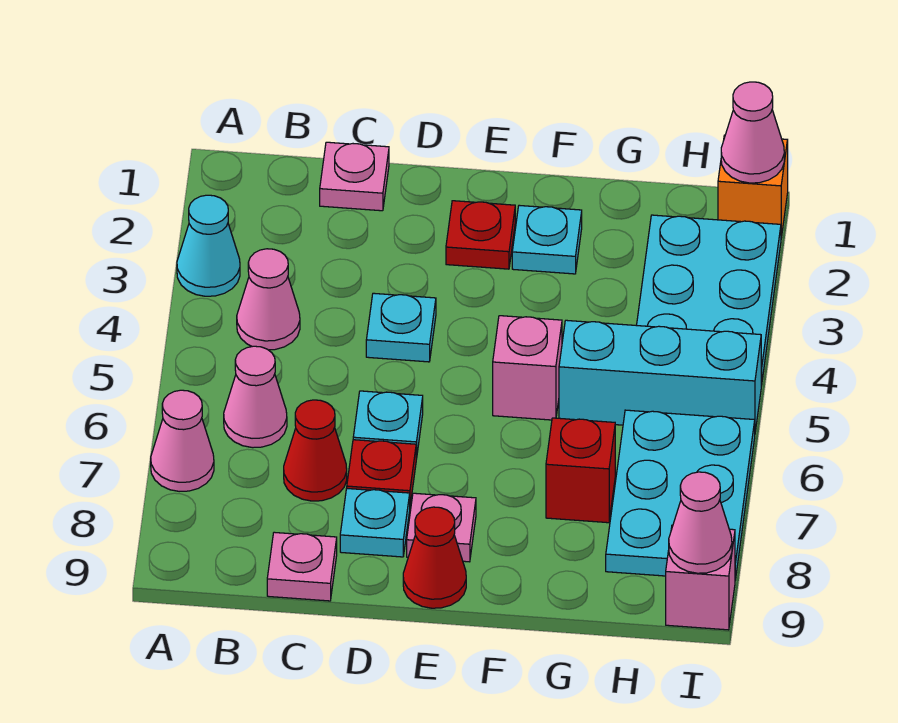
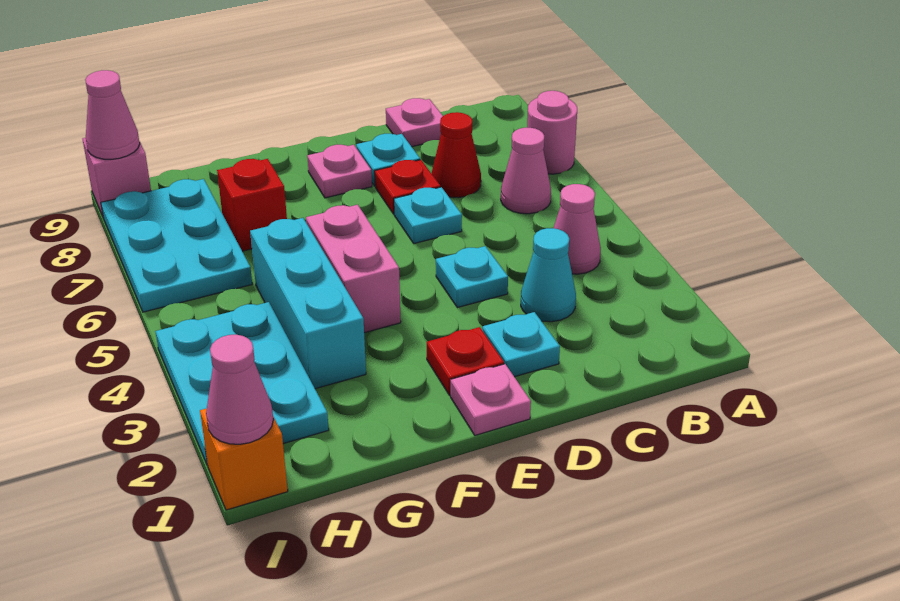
cyan 1x1 cone [177,195,240,296] -> cyan 1x1 cone moved to [521,228,576,322]
pink 1x1 cone [151,390,214,492] -> pink 1x1 round brick [527,91,577,174]
pink 1x1 plate [320,142,389,211] -> pink 1x1 plate moved to [451,364,531,435]
red 1x1 cone [403,507,466,608] -> none
cyan 1x1 plate [512,205,582,274] -> cyan 1x1 plate moved to [482,312,560,377]
pink 1x1 brick [493,316,562,420] -> pink 1x2 brick [306,205,401,333]
cyan 1x3 brick [559,320,761,431] -> cyan 1x3 brick turned to [250,218,366,389]

